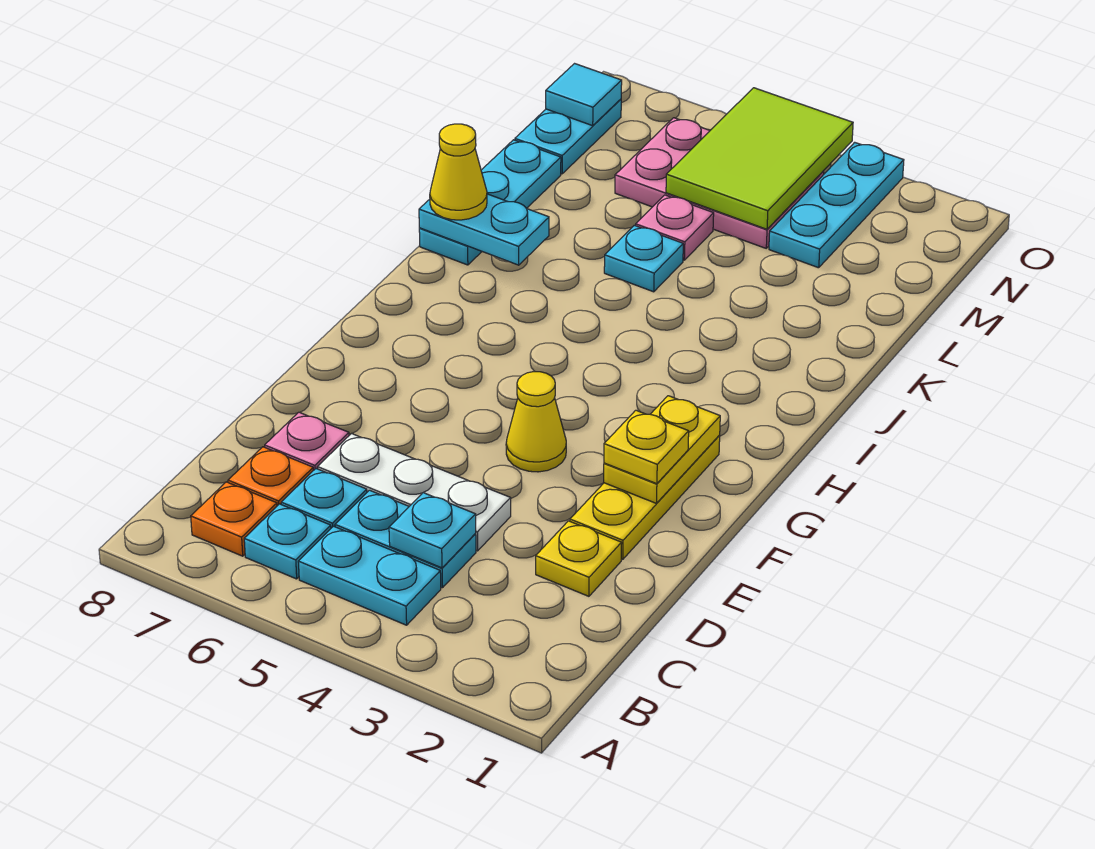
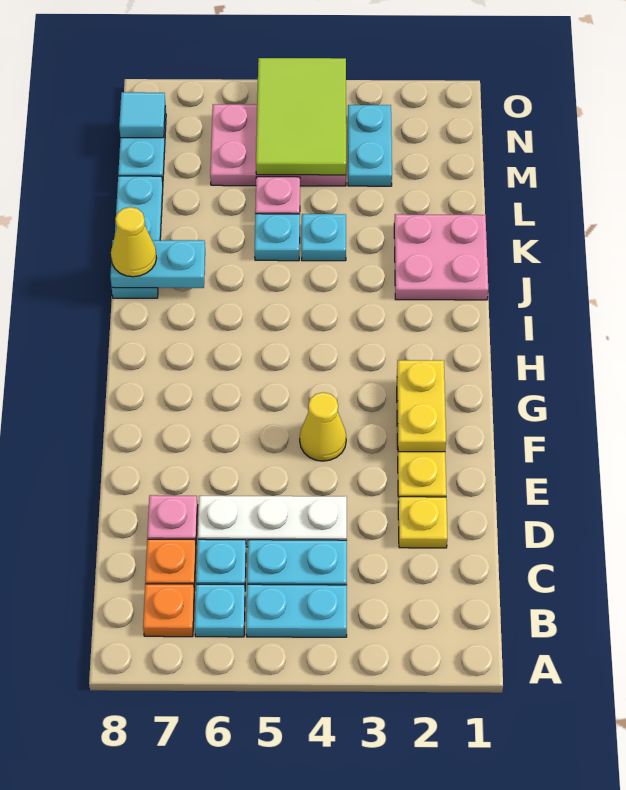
cyan 1x1 plate [389,493,476,568] -> cyan 1x1 plate moved to [301,214,346,261]
yellow 1x1 plate [604,410,689,484] -> none
none -> pink 2x2 plate [394,214,488,300]
cyan 1x3 plate [769,142,904,268] -> cyan 1x2 plate [348,105,392,186]

